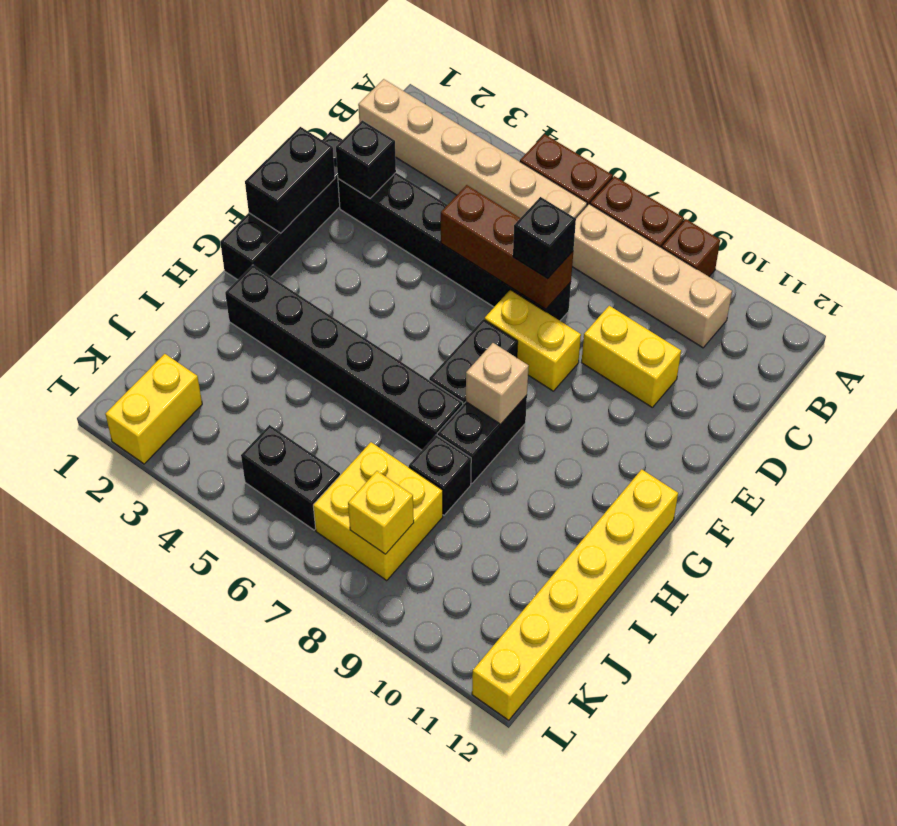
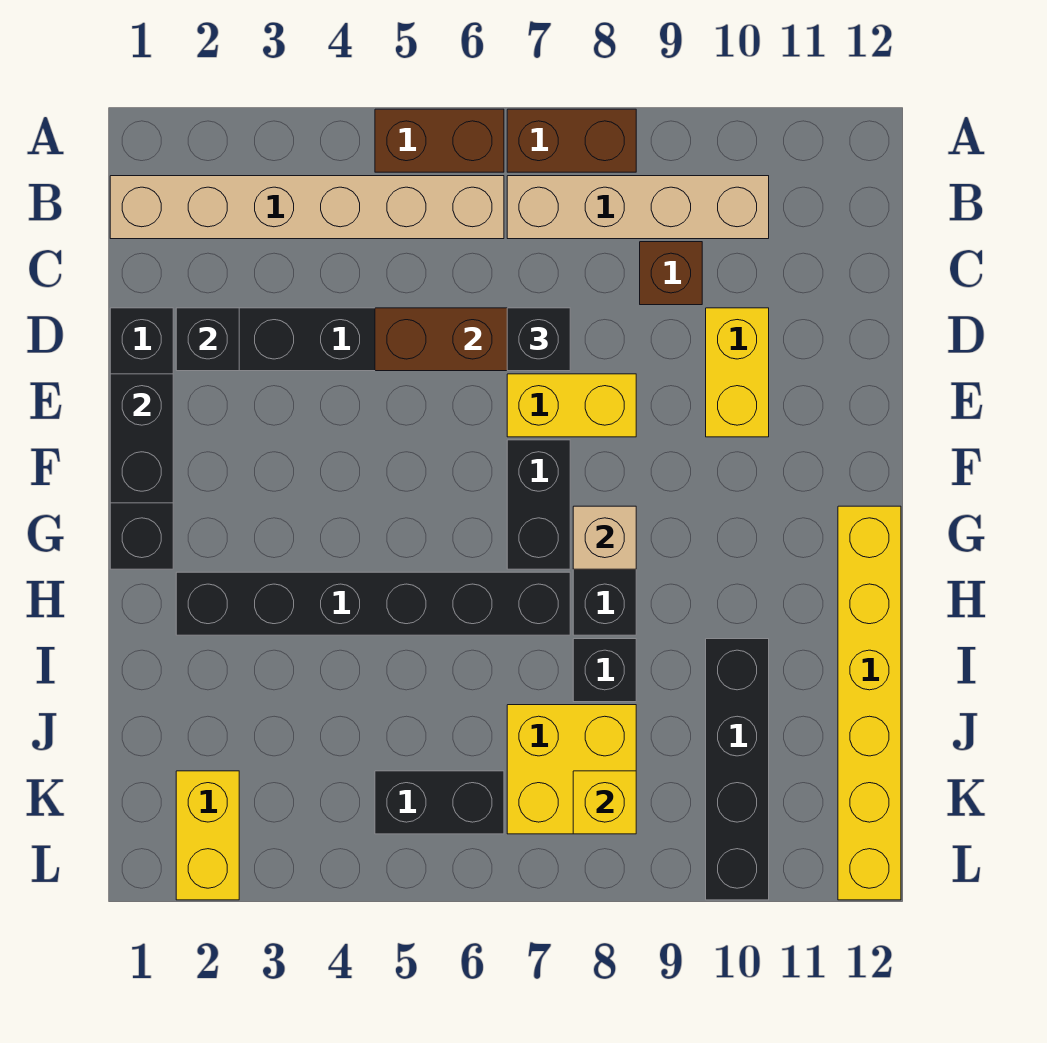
brown 1x1 brick [662,219,720,276] -> brown 1x1 brick moved to [640,242,702,305]
yellow 1x2 brick [581,306,681,407] -> yellow 1x2 brick turned to [706,308,769,437]
none -> black 1x4 brick [706,639,769,900]

